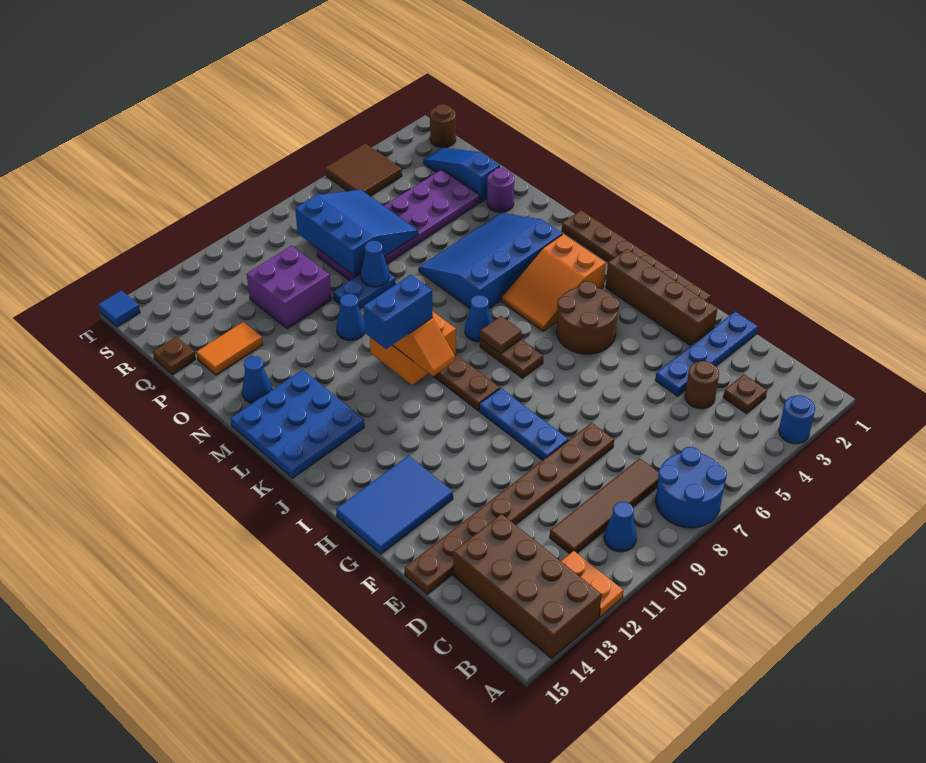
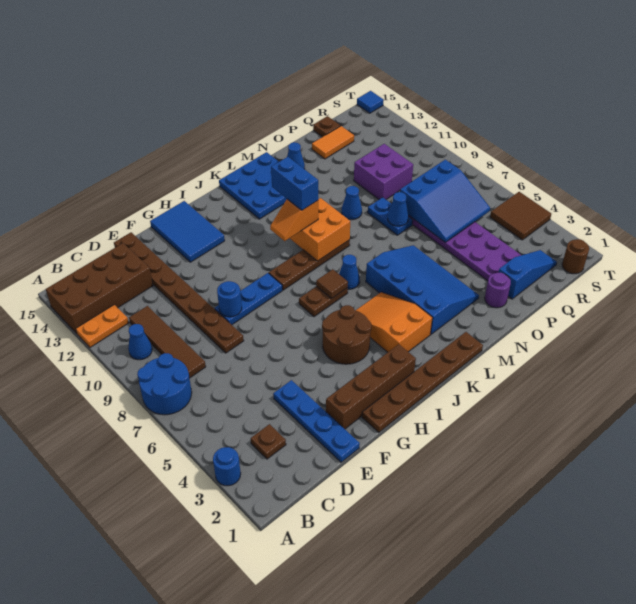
brown 1x1 round brick [685,361,719,409] -> none
none -> blue 1x1 round brick [217,281,242,317]
orange 1x2 tile [197,322,263,375] -> orange 1x2 tile turned to [312,126,354,159]

